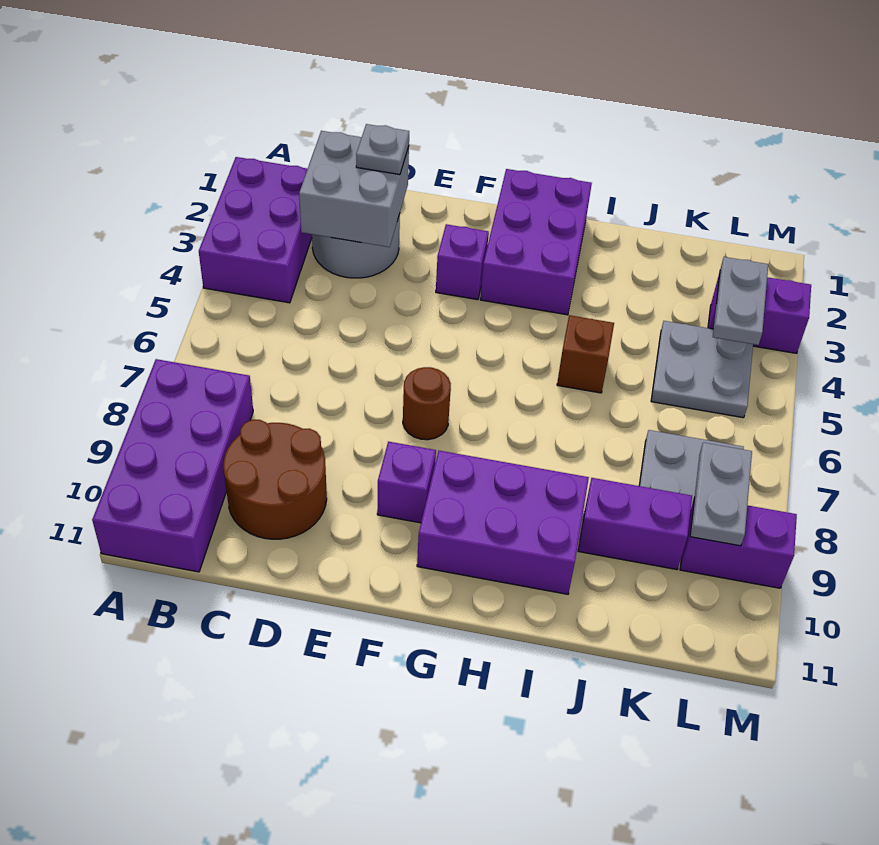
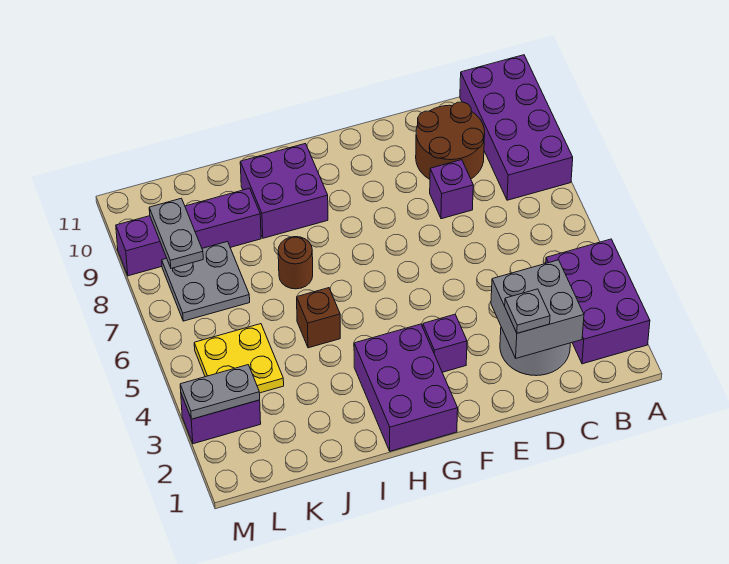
brown 1x1 round brick [403,367,451,440] -> brown 1x1 round brick moved to [278,237,313,289]
purple 1x1 brick [377,442,436,523] -> purple 1x1 brick moved to [430,160,473,219]
purple 2x3 brick [417,451,589,594] -> purple 2x2 brick [240,144,328,238]
grey 2x2 plate [651,321,753,418] -> yellow 2x2 plate [194,324,284,393]
grey 1x2 plate [713,257,768,345] -> grey 1x2 plate turned to [180,365,260,419]

